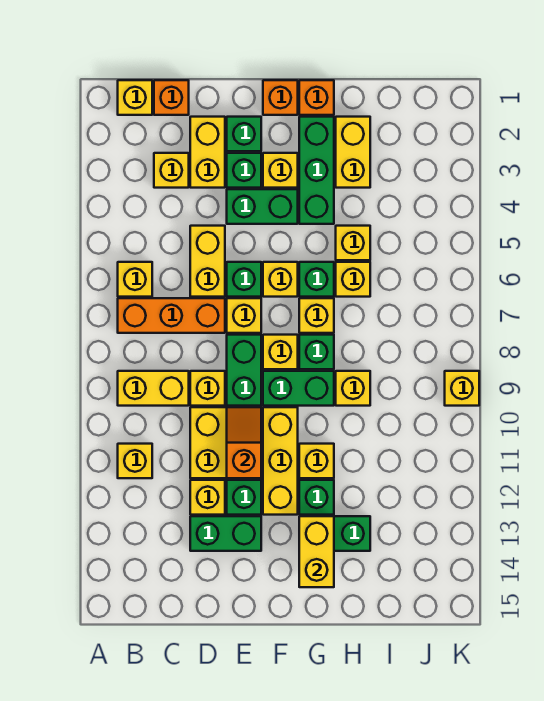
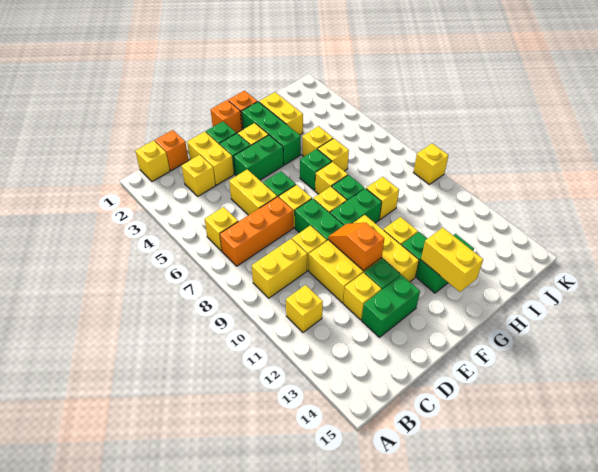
yellow 1x1 brick [263,262,298,297] -> none

